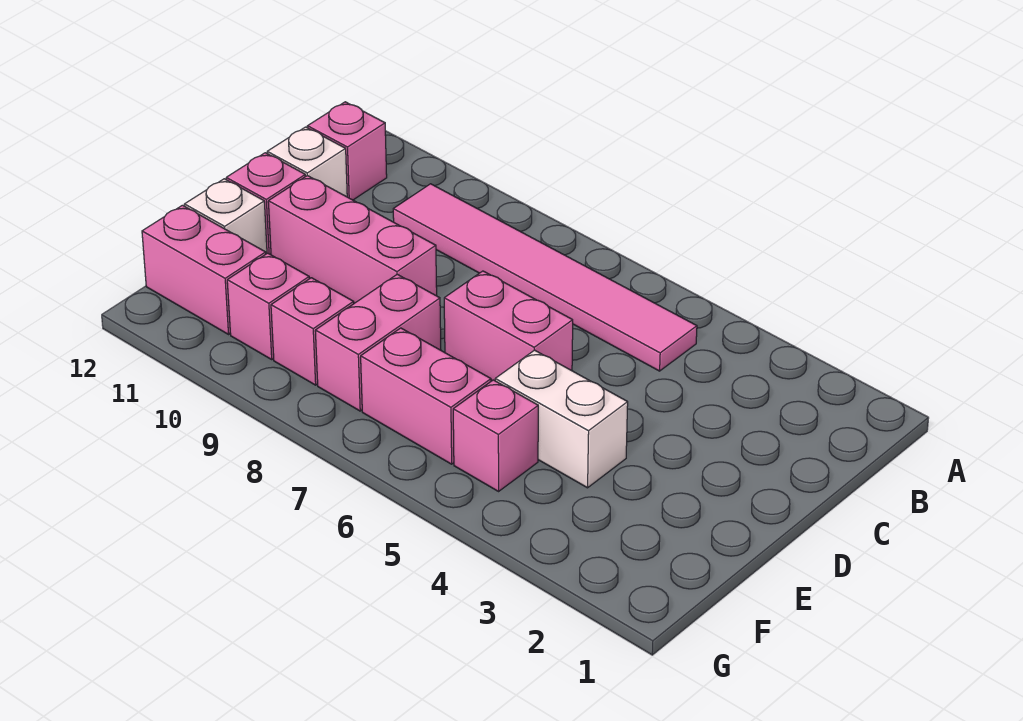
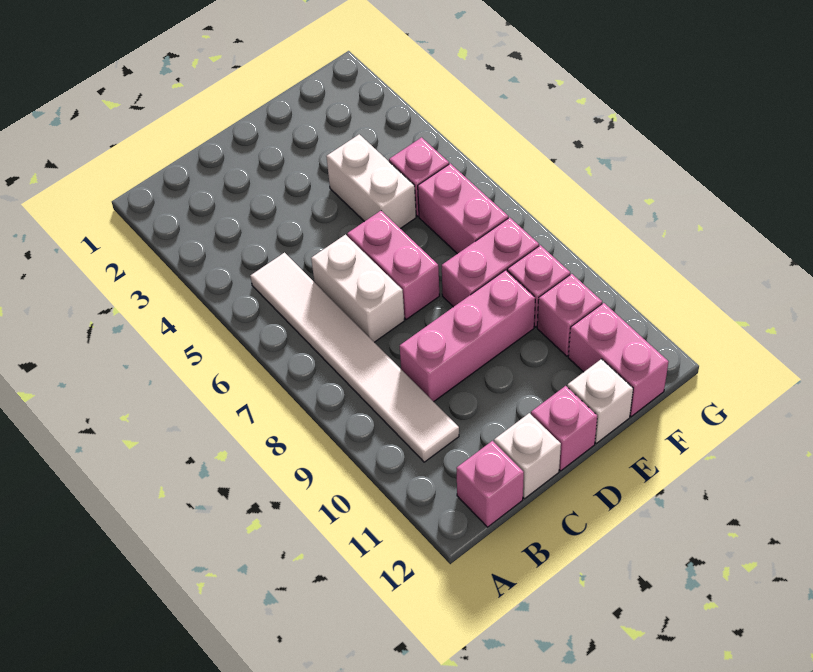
pink 1x6 tile [393,184,697,371] -> white 1x6 tile [250,253,459,462]
none -> white 1x2 brick [311,235,405,342]
pink 1x3 brick [268,176,437,303] -> pink 1x3 brick turned to [400,270,535,402]

